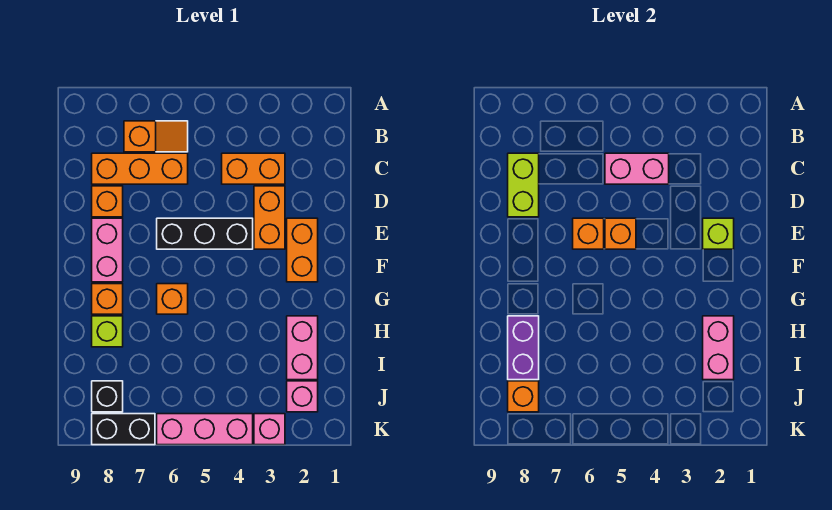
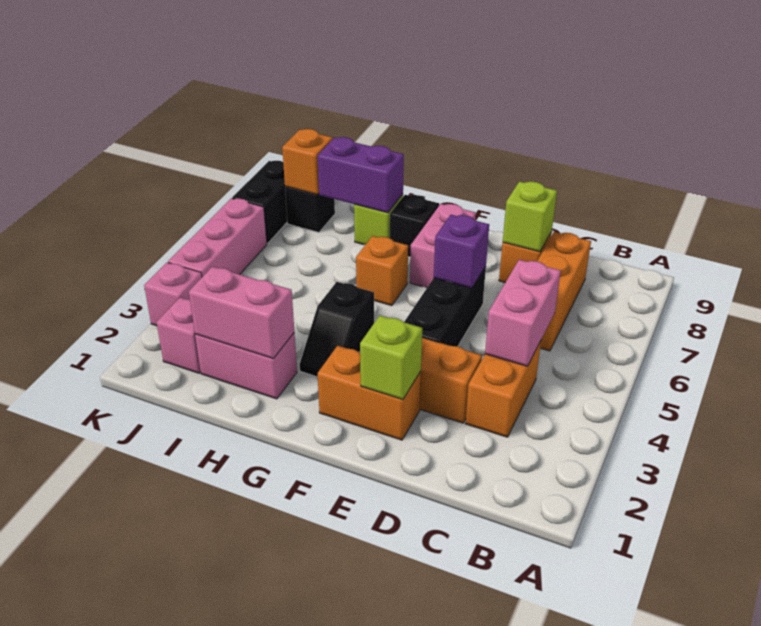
orange 1x2 slope [124,121,188,152] -> none
lime 1x2 brick [508,153,539,217] -> lime 1x1 brick [503,182,557,252]
orange 1x1 brick [605,218,636,249] -> none
orange 1x1 brick [573,218,604,249] -> purple 1x1 brick [434,215,489,288]
pink 1x2 brick [92,218,123,282] -> pink 1x2 brick turned to [410,204,476,288]
none -> black 1x2 slope [300,282,374,377]
orange 1x1 brick [92,284,123,314] -> black 1x1 brick [390,195,439,257]

